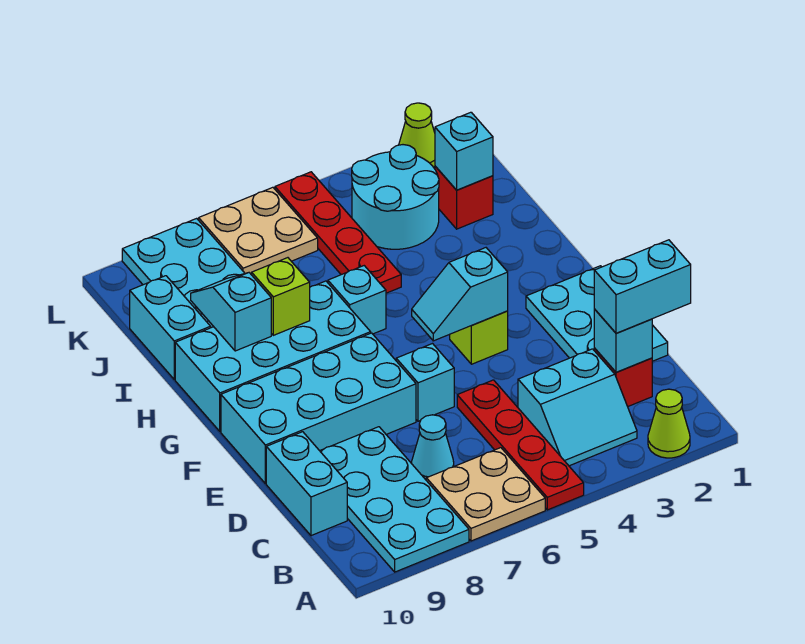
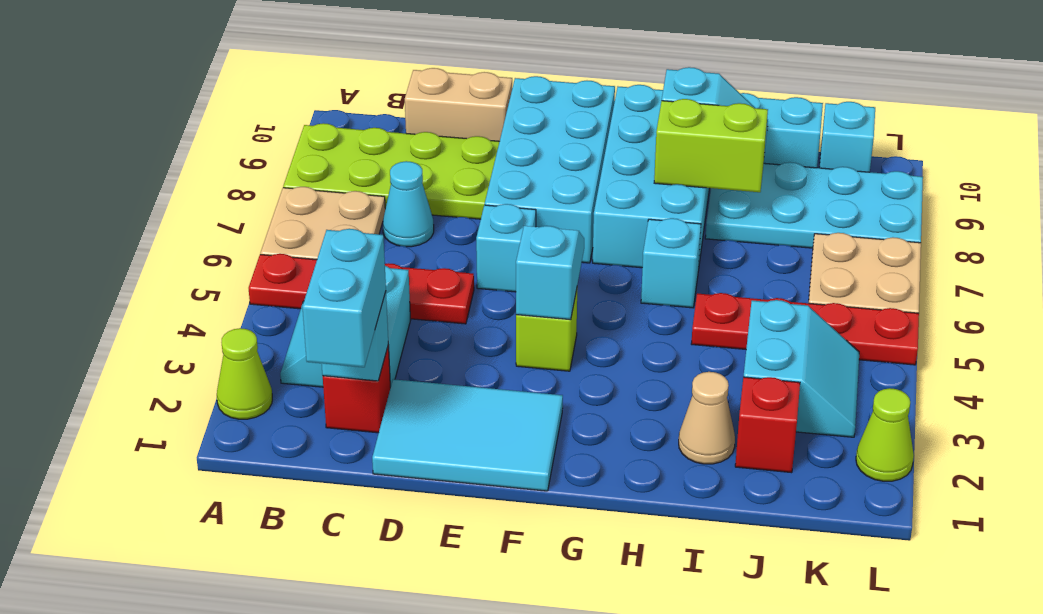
cyan 2x4 plate [320,427,469,572] -> lime 2x4 plate [283,123,499,219]
cyan 1x2 brick [266,432,347,536] -> tan 1x2 brick [405,68,512,141]
cyan 2x3 plate [526,266,668,361] -> cyan 2x3 tile [372,379,563,491]
lime 1x1 brick [252,258,310,335] -> lime 1x2 brick [654,99,768,192]
none -> tan 1x1 cone [679,372,735,464]
cyan 1x1 brick [435,112,493,190] -> cyan 1x1 brick moved to [819,102,875,172]
cyan 2x2 round brick [352,145,439,249] -> cyan 2x2 slope [743,300,859,437]

